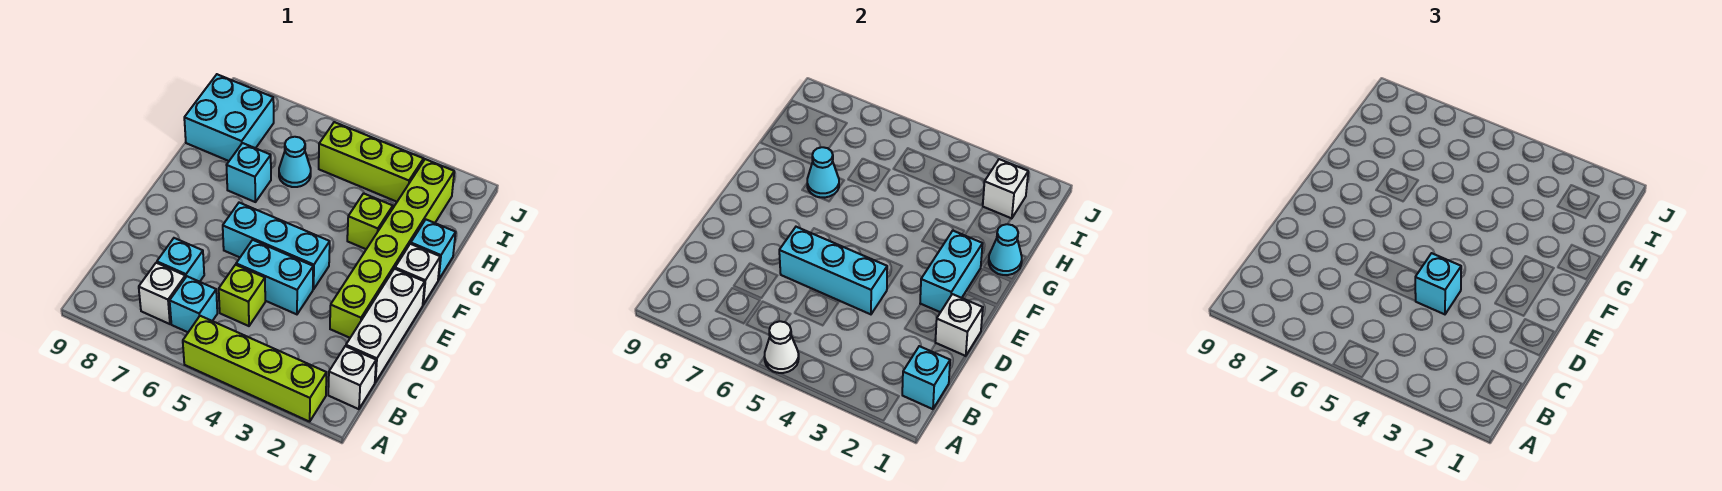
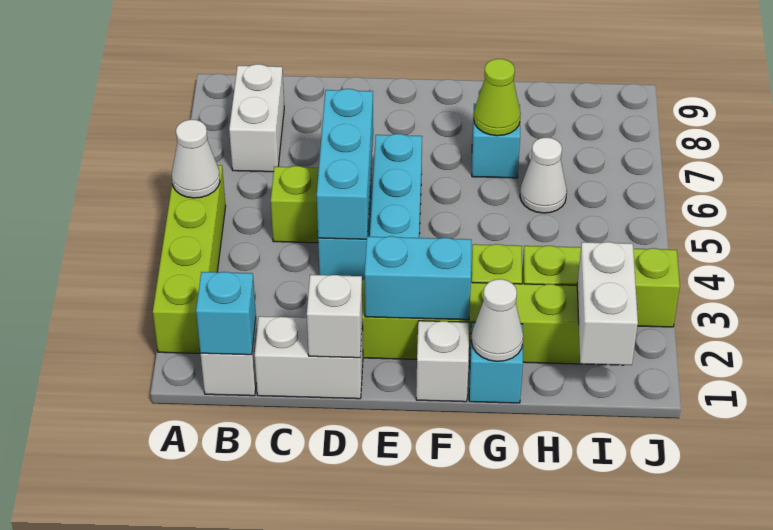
cyan 1x1 brick [170,276,217,332] -> none
white 1x1 brick [139,263,185,324] -> white 1x2 brick [229,64,284,172]
white 1x3 brick [346,269,425,382] -> white 1x2 brick [255,316,363,399]
cyan 1x1 brick [157,238,204,282] -> none
cyan 1x1 brick [1415,253,1461,314] -> none
cyan 1x1 cone [989,224,1022,275] -> white 1x1 cone [472,279,523,361]
cyan 1x1 cone [807,147,839,198] -> lime 1x1 cone [474,59,521,136]
cyan 1x1 cone [279,137,311,187] -> white 1x1 cone [520,138,567,213]
cyan 2x2 brick [184,74,274,161] -> none
white 1x1 brick [983,159,1028,219] -> white 1x2 brick [577,242,638,365]
lime 1x3 brick [319,122,423,202] -> lime 1x3 brick turned to [522,246,680,327]

